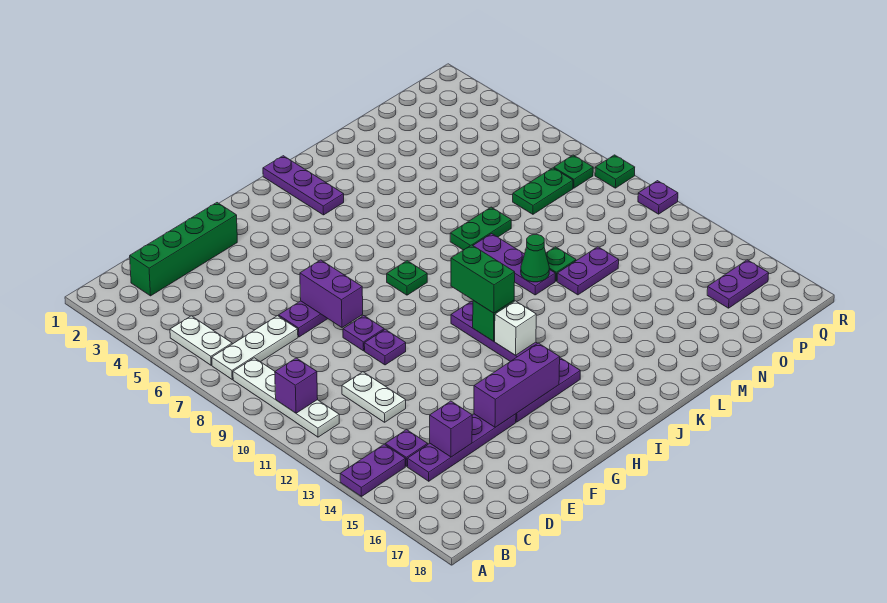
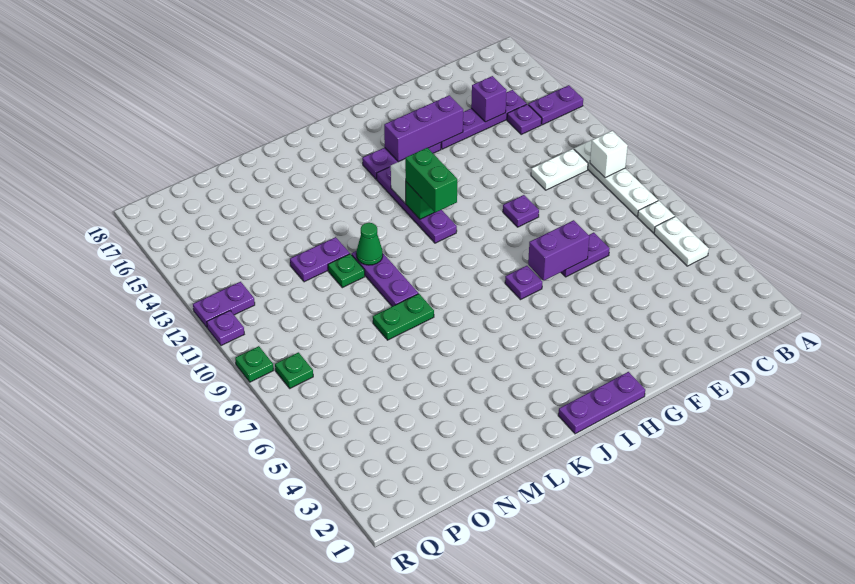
white 1x3 plate [212,316,298,379] -> white 1x1 plate [638,201,675,233]
purple 1x1 brick [275,358,318,413] -> white 1x1 brick [590,131,628,178]
green 1x4 brick [130,203,237,296] -> none
white 1x2 plate [342,372,406,422] -> white 1x2 plate turned to [531,149,588,190]
purple 1x2 brick [300,260,363,327] -> purple 1x2 brick turned to [528,220,589,281]
purple 1x1 plate [343,316,385,351] -> purple 1x1 plate moved to [505,266,542,300]
green 1x1 plate [387,261,427,295] -> none
purple 1x3 plate [263,156,344,215] -> purple 1x3 plate turned to [558,372,645,434]
green 1x2 plate [513,168,573,214] -> none
purple 1x2 plate [707,260,769,308] -> purple 1x2 plate moved to [193,282,255,327]

